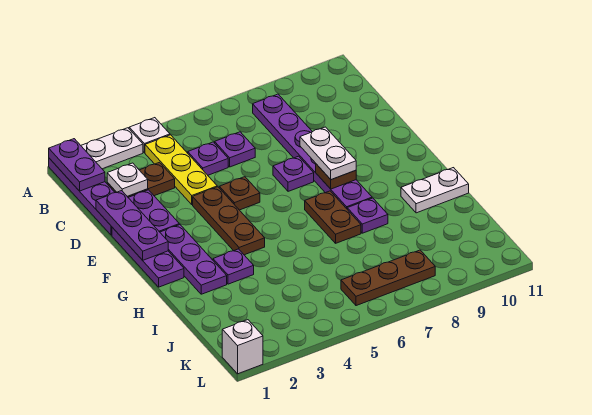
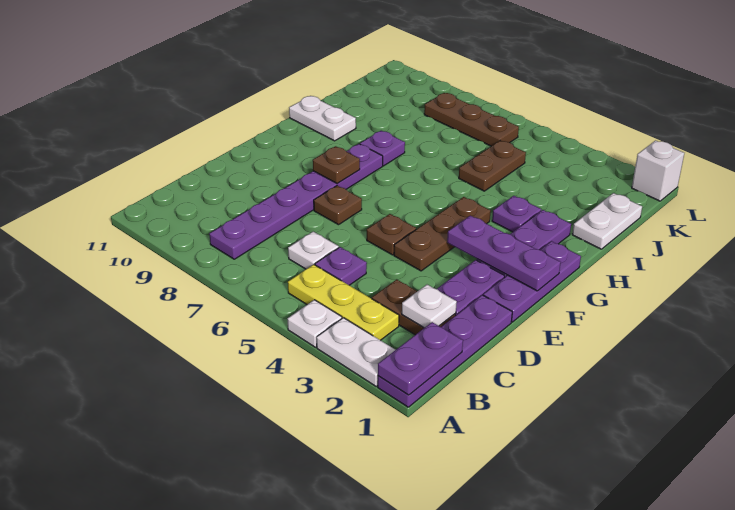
yellow 1x3 plate [145,135,217,205] -> yellow 1x3 plate turned to [288,264,399,340]
purple 1x1 plate [215,132,255,167] -> white 1x1 plate [288,232,339,269]
purple 1x3 plate [96,191,168,260] -> purple 1x3 plate turned to [447,216,561,291]
purple 1x1 plate [273,156,314,191] -> brown 1x1 plate [314,186,362,225]
white 1x2 plate [300,127,356,180] -> white 1x2 plate moved to [572,193,642,249]
brown 1x2 plate [305,191,361,243] -> brown 1x2 plate moved to [459,141,526,191]

